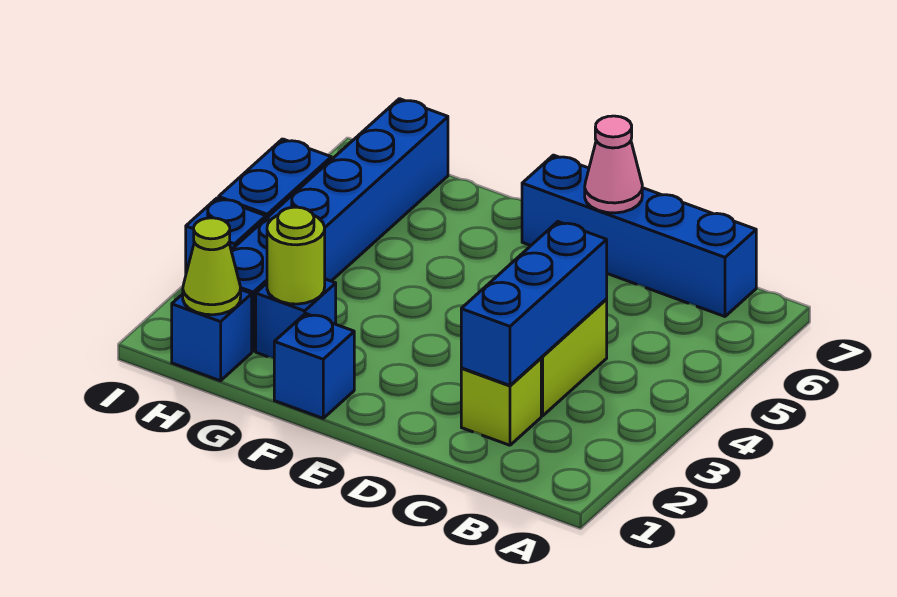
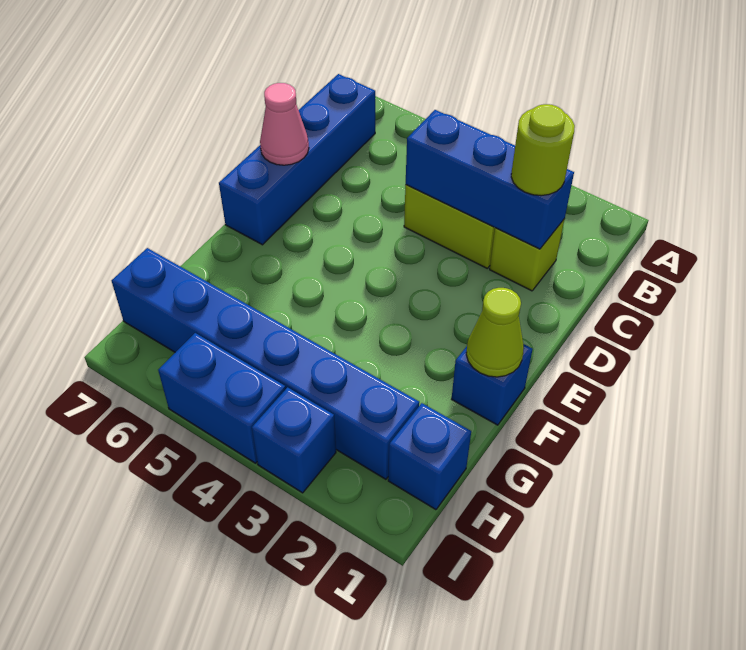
blue 1x1 brick [256,279,336,358] -> none
lime 1x1 round brick [267,207,325,304] -> lime 1x1 round brick moved to [511,104,575,196]
lime 1x1 cone [183,218,241,315] -> lime 1x1 cone moved to [466,288,524,377]

